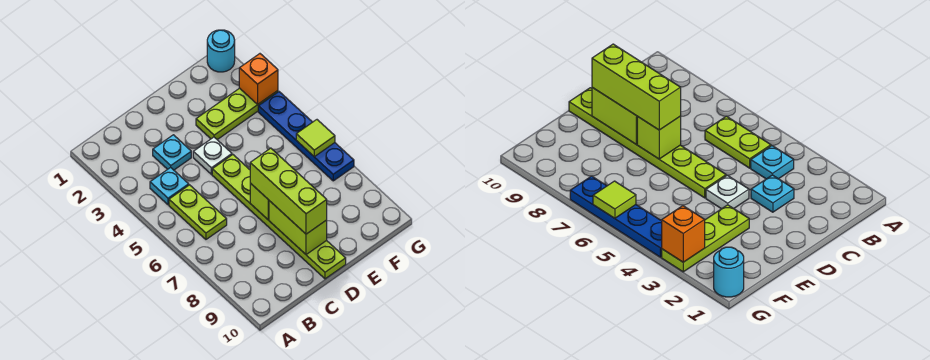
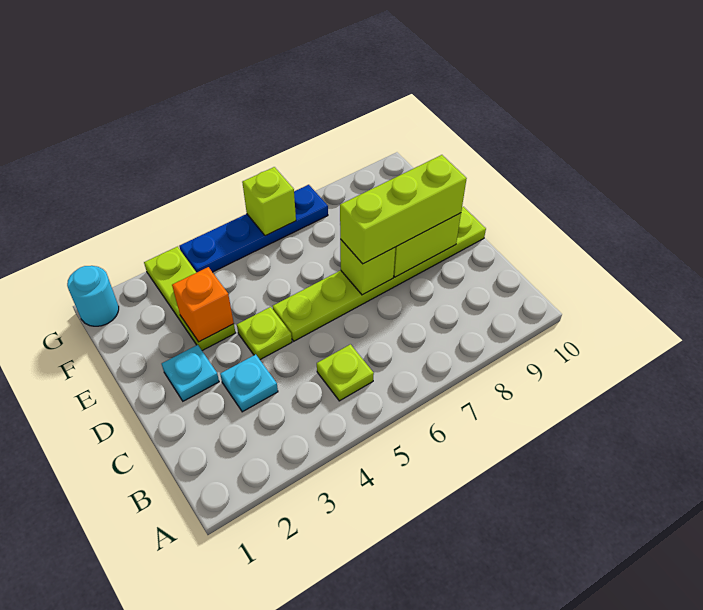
cyan 1x1 plate [150,167,189,205] -> cyan 1x1 plate moved to [162,345,219,401]
lime 1x2 plate [169,185,227,239] -> lime 1x1 plate [317,344,374,401]
white 1x1 plate [193,137,232,174] -> lime 1x1 plate [237,307,292,360]
orange 1x1 brick [239,54,278,104] -> orange 1x1 brick moved to [172,267,234,342]
lime 1x1 tile [296,120,335,157] -> lime 1x1 brick [242,167,296,236]

